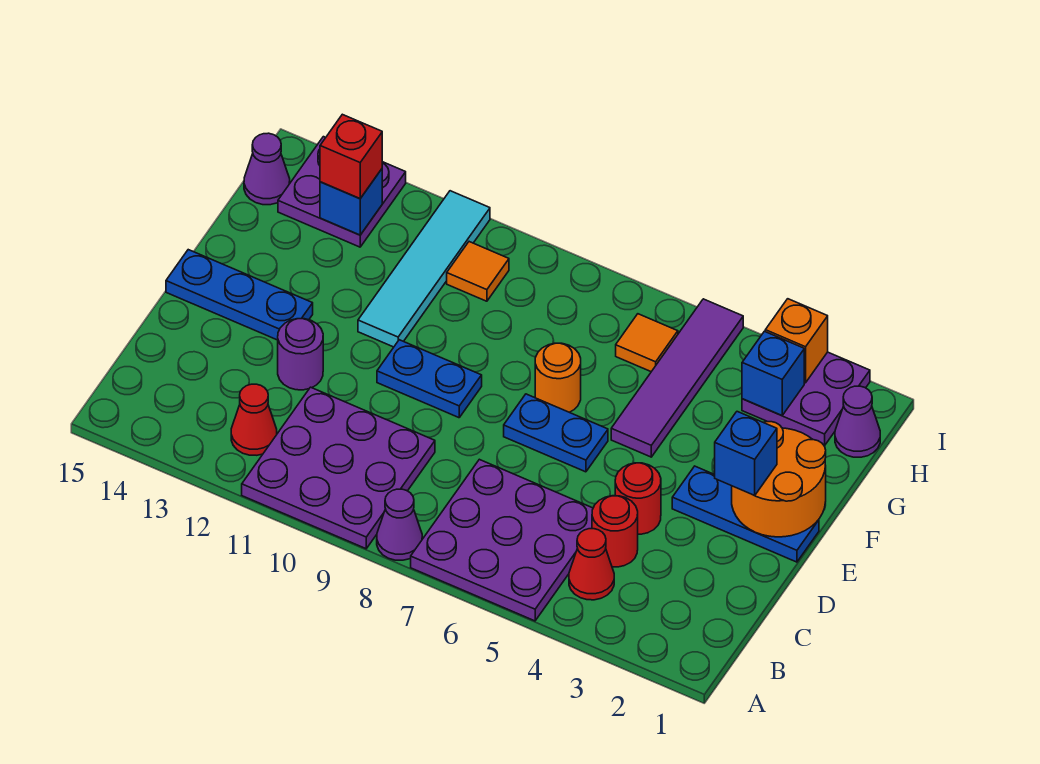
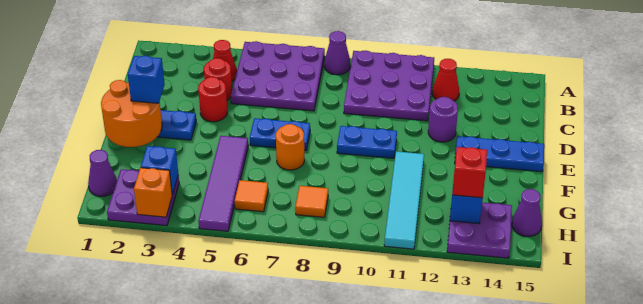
orange 1x1 tile [447,242,509,301] -> orange 1x1 tile moved to [295,186,328,217]

